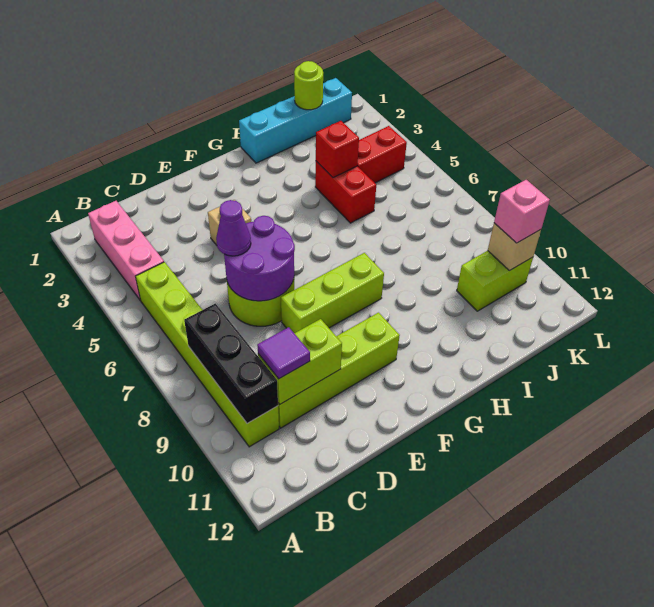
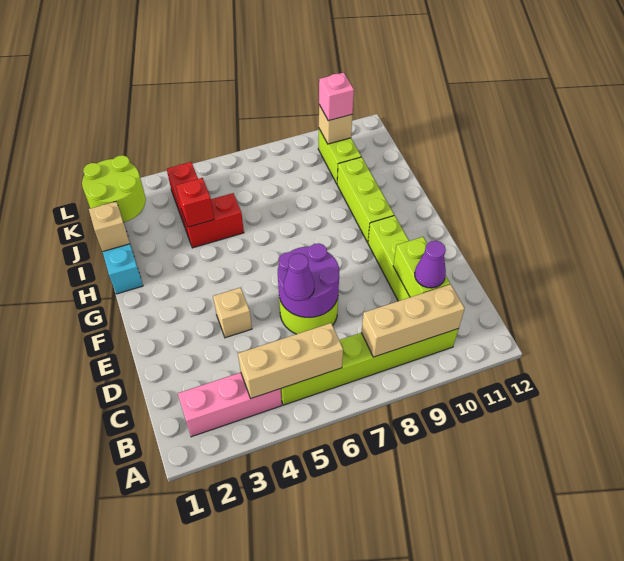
none -> tan 1x3 brick [238,323,343,399]
black 1x3 brick [184,304,278,423] -> tan 1x3 brick [361,284,465,357]
purple 1x1 tile [257,327,310,379] -> purple 1x1 cone [415,241,446,288]
lime 1x3 brick [281,253,384,333] -> lime 1x3 brick moved to [337,157,394,242]
none -> tan 1x1 brick [89,201,130,252]
lime 1x1 round brick [294,61,323,110] -> lime 2x2 round brick [82,155,146,222]

